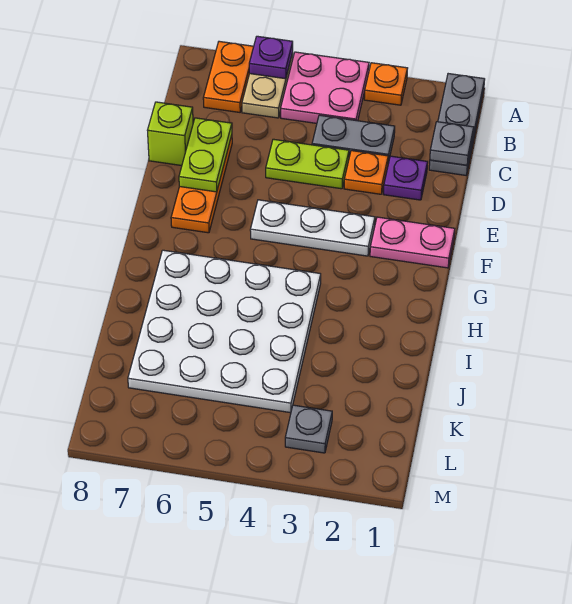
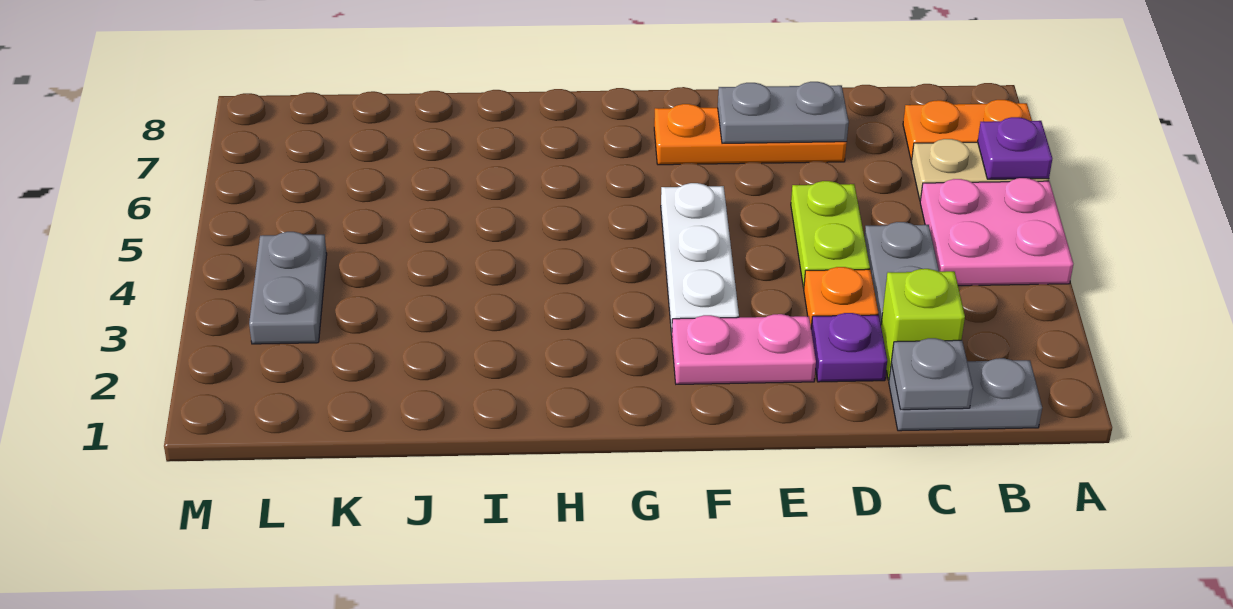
grey 1x3 plate [429,74,485,175] -> grey 1x2 plate [889,358,1042,431]
orange 1x1 plate [364,63,408,105] -> none
lime 1x2 plate [179,118,232,192] -> grey 1x2 plate [718,82,849,143]
lime 1x1 brick [148,102,193,166] -> lime 1x1 brick moved to [881,269,965,380]
pink 1x2 plate [370,217,455,268] -> pink 1x2 plate turned to [672,314,816,384]
white 4x4 plate [128,250,321,413] -> none
grey 1x1 plate [285,405,332,453] -> grey 1x2 plate [249,232,327,344]

